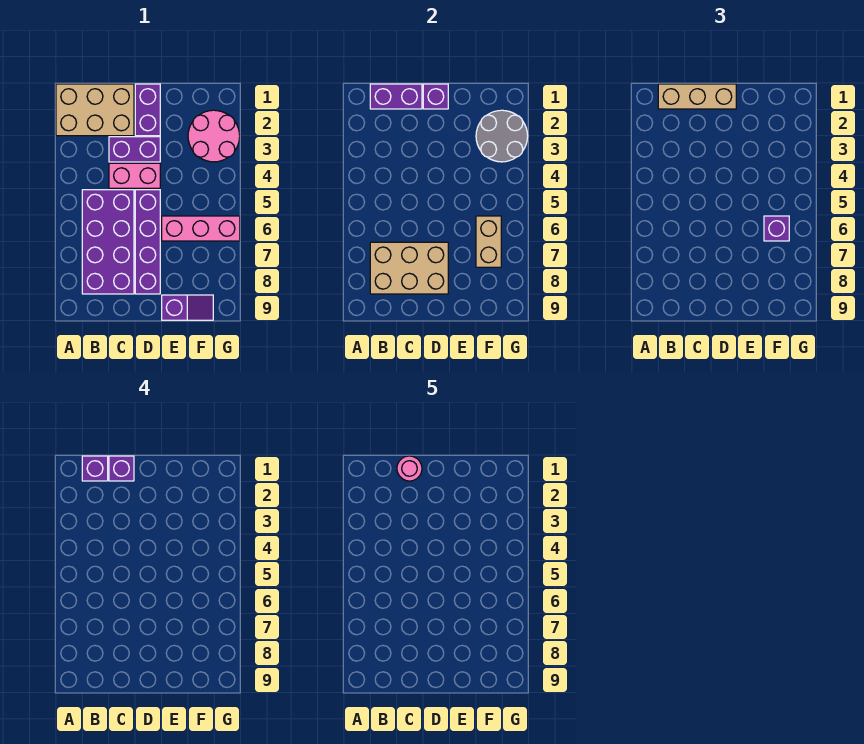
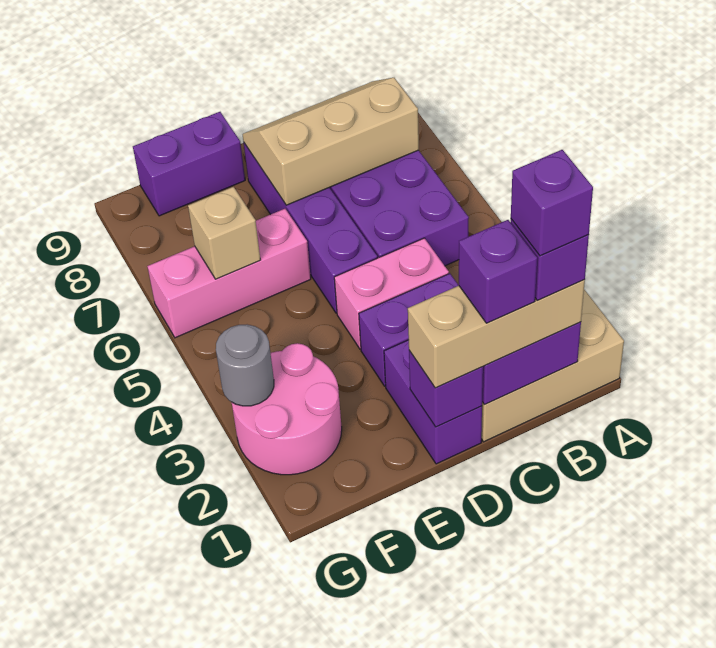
tan 2x3 brick [370,242,448,294] -> tan 2x3 slope [243,78,419,205]
pink 1x1 round brick [397,456,422,481] -> none
purple 1x2 slope [162,295,213,320] -> purple 1x2 brick [133,112,245,216]
grey 2x2 round brick [476,110,528,162] -> grey 1x1 round brick [216,325,274,406]
tan 1x2 brick [476,216,501,267] -> tan 1x1 brick [188,187,260,279]
purple 1x1 brick [764,216,789,241] -> purple 1x1 brick moved to [511,150,593,256]

